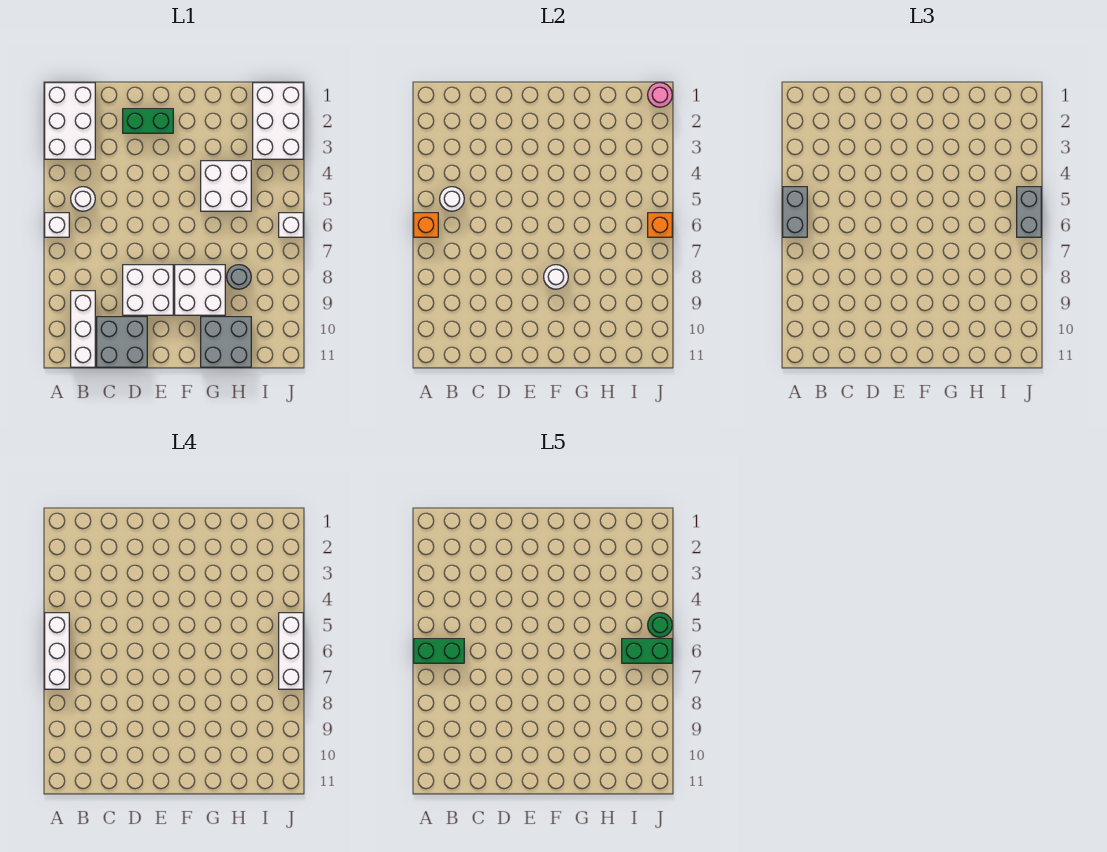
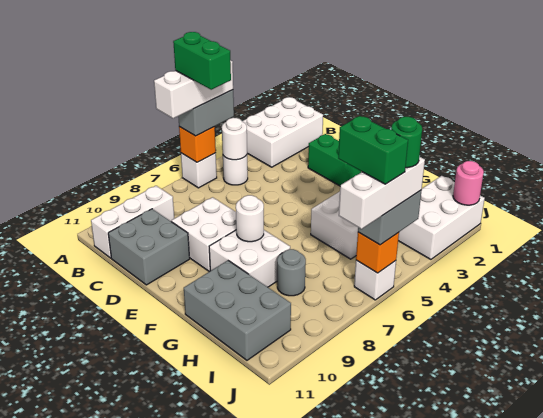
grey 2x2 brick [201,317,251,367] -> grey 2x3 brick [184,261,291,360]

